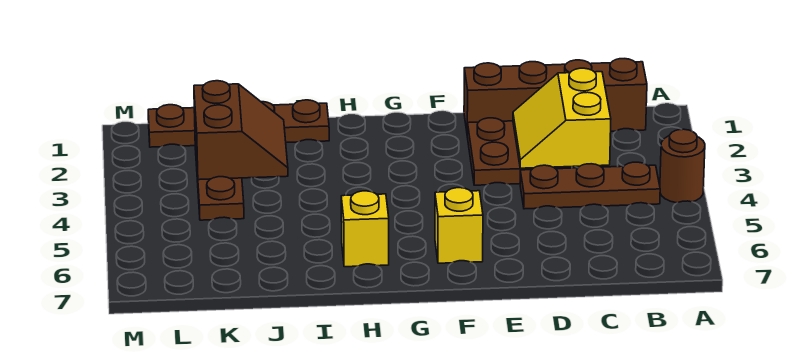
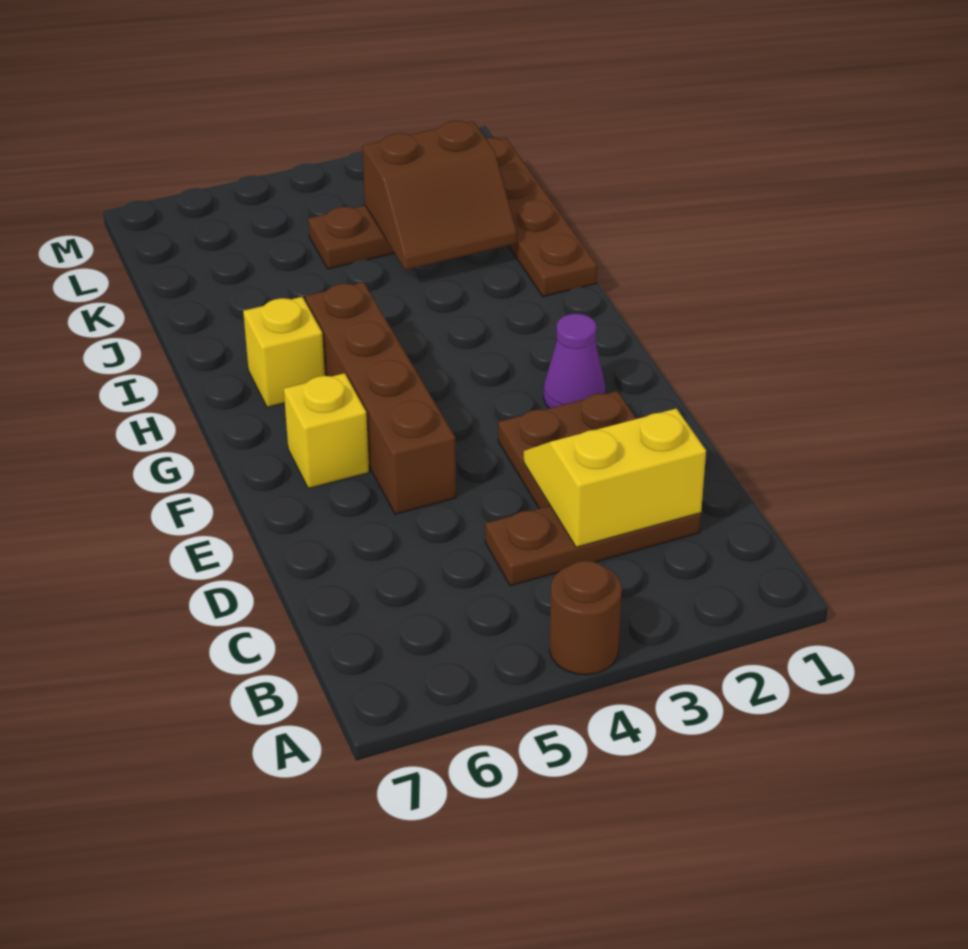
brown 1x4 brick [464,59,647,133] -> brown 1x4 brick moved to [305,282,456,514]
brown 1x3 plate [520,162,660,209] -> brown 1x3 plate turned to [485,506,701,586]
none -> purple 1x1 cone [544,314,606,408]

